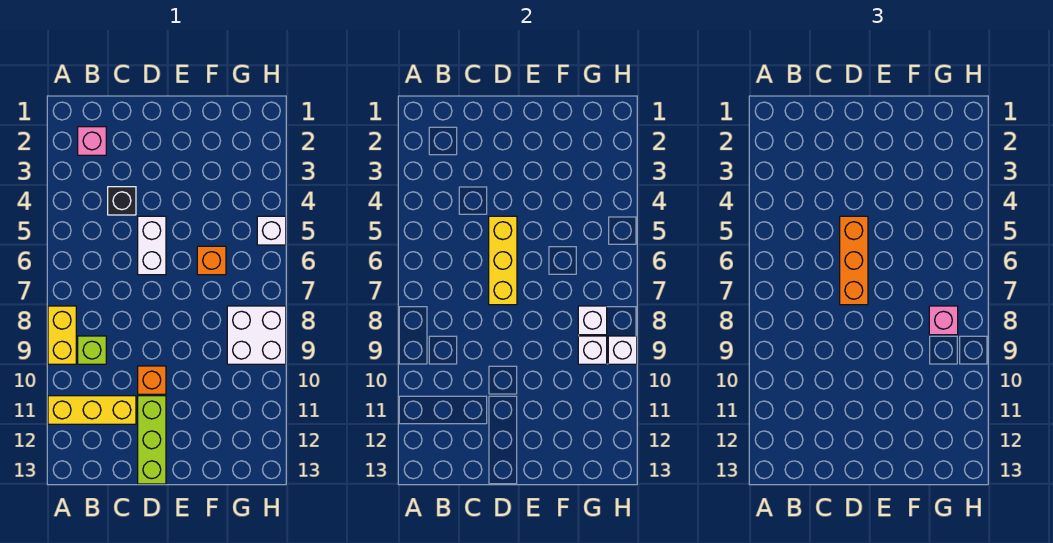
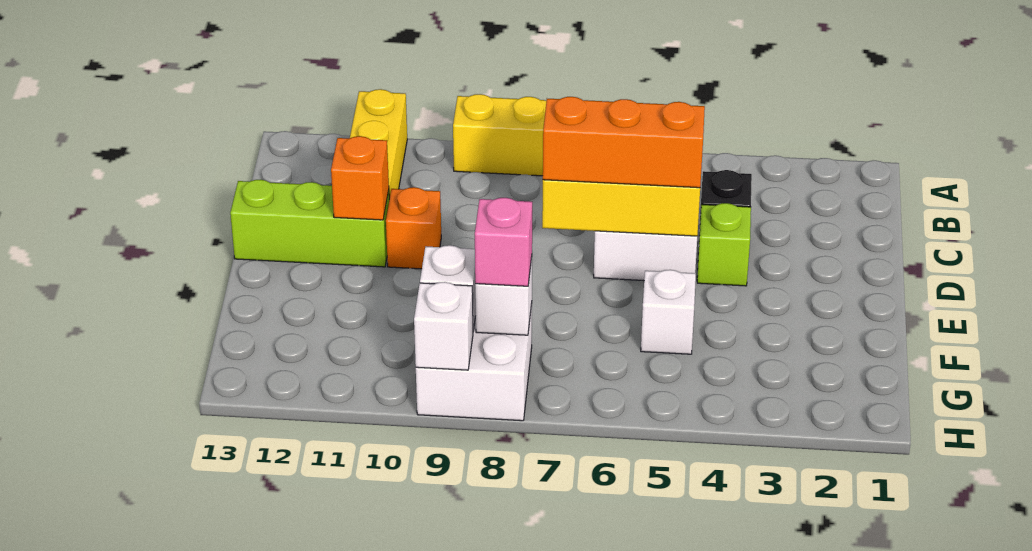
pink 1x1 brick [78,127,106,155] -> none
lime 1x1 brick [78,336,106,364] -> lime 1x1 brick moved to [697,203,751,286]
orange 1x1 brick [197,246,226,275] -> orange 1x1 brick moved to [331,136,389,220]
white 1x1 brick [257,216,286,245] -> white 1x1 brick moved to [641,270,696,354]

